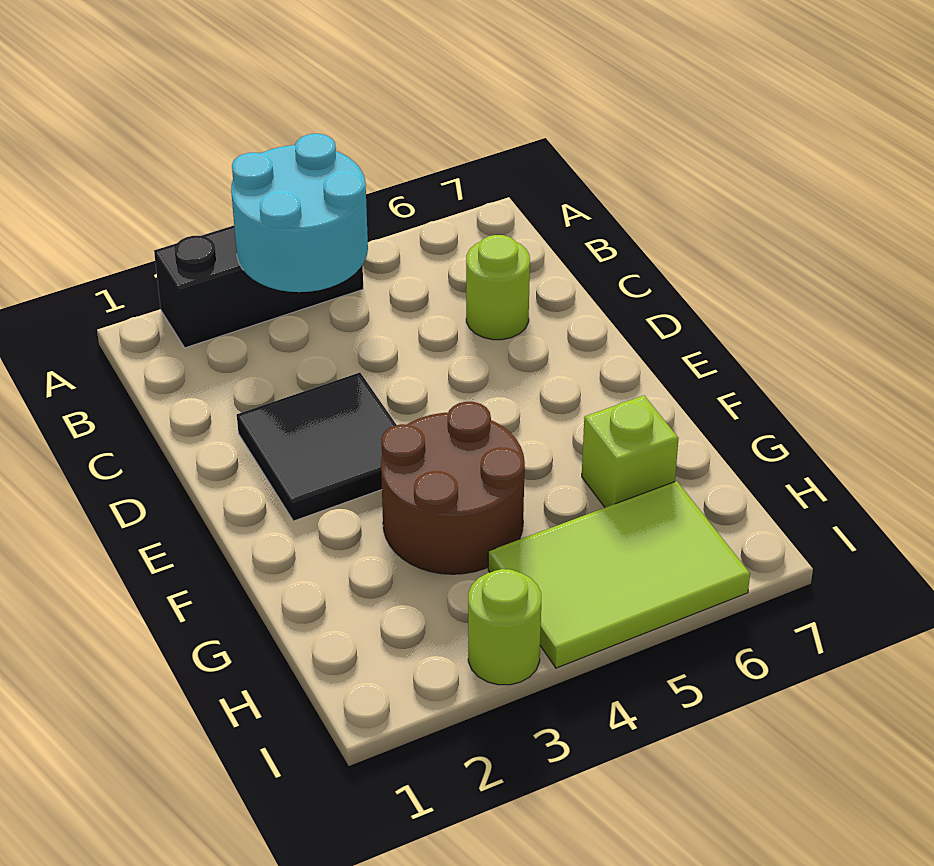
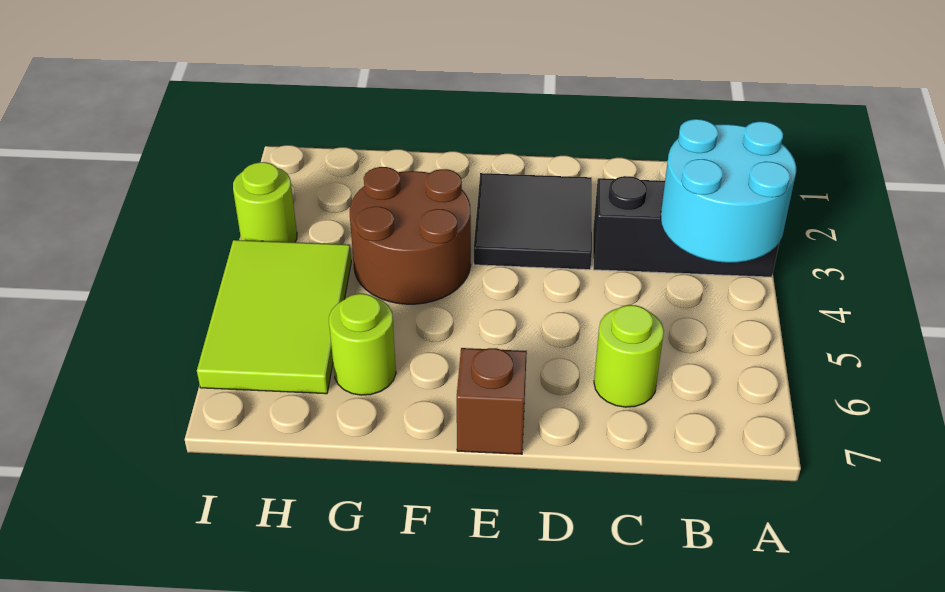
black 1x3 brick [154,226,363,348] -> black 1x3 brick turned to [593,176,779,277]
none -> brown 1x1 brick [457,348,527,454]
lime 1x1 brick [582,395,679,508] -> lime 1x1 round brick [329,294,396,395]

